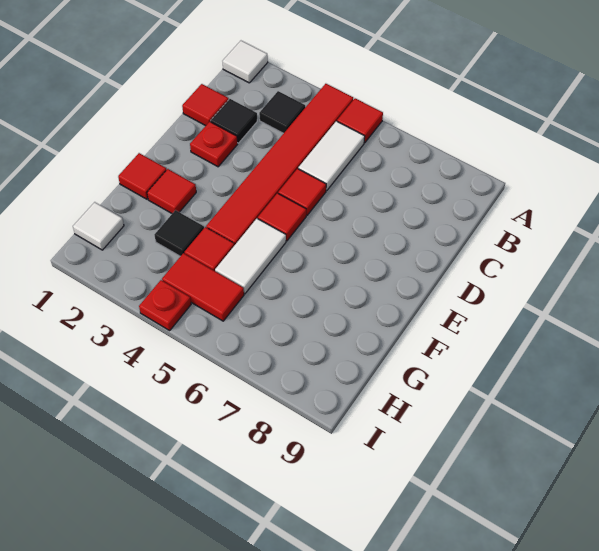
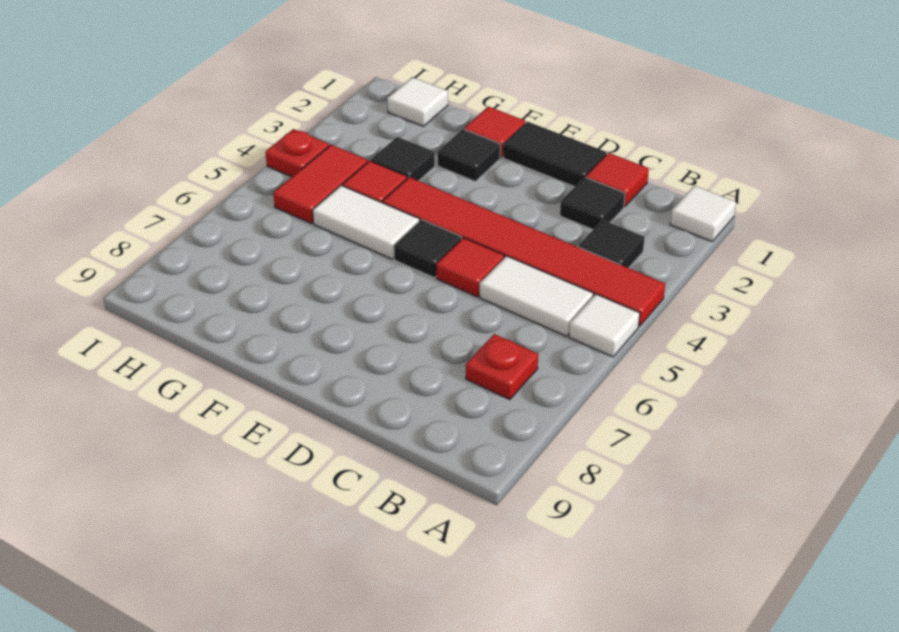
red 1x1 tile [337,98,383,143] -> white 1x1 tile [569,294,640,357]
none -> black 1x2 tile [503,122,607,187]
red 1x1 plate [190,122,238,167] -> red 1x1 plate moved to [466,334,538,400]
red 1x1 tile [258,193,306,241] -> black 1x1 tile [394,220,461,278]
red 1x1 tile [147,169,196,213] -> black 1x1 tile [438,129,500,182]

